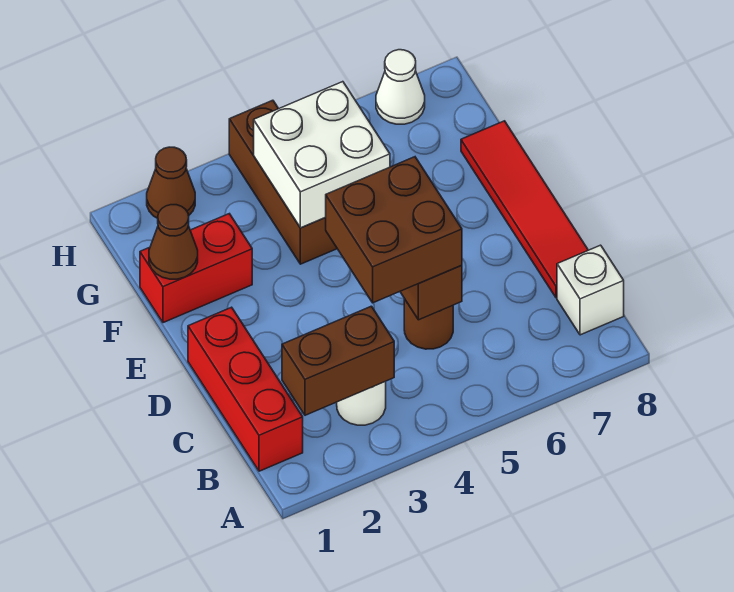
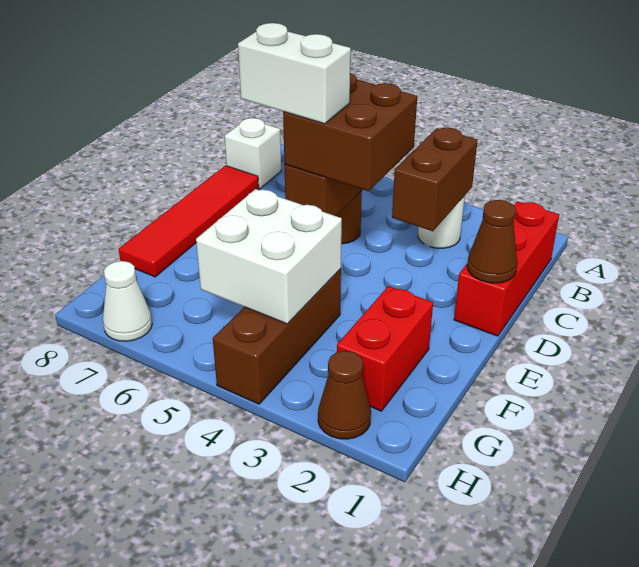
brown 1x2 brick [282,306,394,415] -> brown 1x2 brick turned to [392,128,478,231]
none -> white 1x2 brick [238,23,351,124]
red 1x2 brick [140,214,252,323] -> red 1x2 brick turned to [337,286,433,411]
brown 1x1 cone [149,205,198,279] -> brown 1x1 cone moved to [467,200,517,283]

